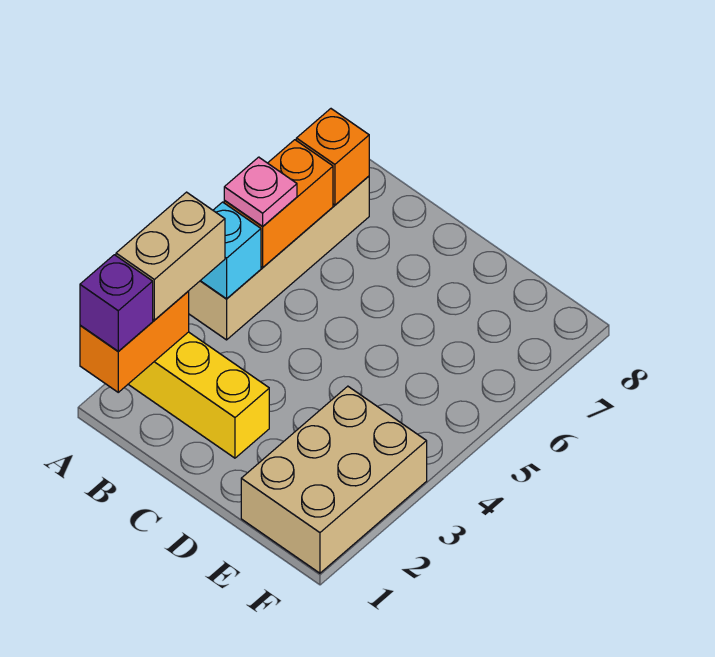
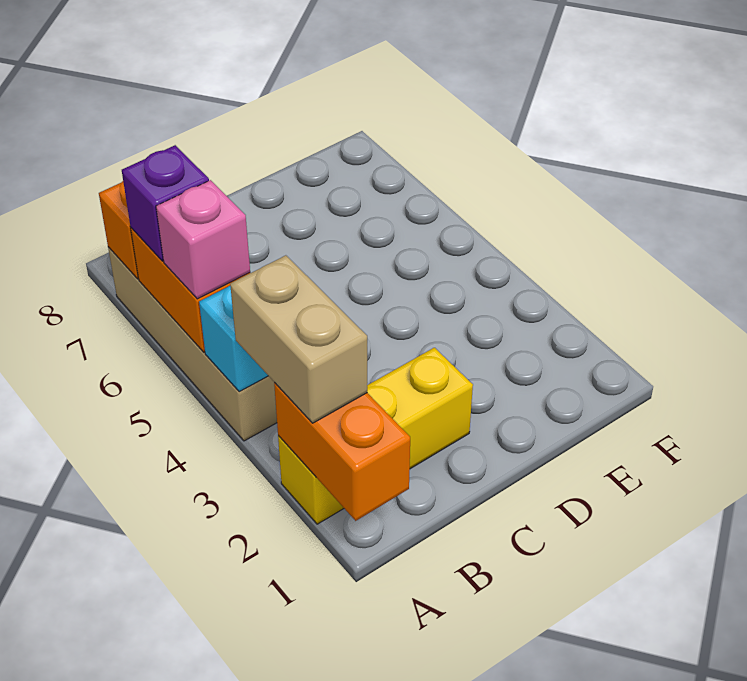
purple 1x1 brick [80,255,153,351] -> purple 1x1 brick moved to [122,145,209,261]
pink 1x1 plate [224,157,297,227] -> pink 1x1 brick [156,180,250,299]
tan 2x3 brick [241,386,427,573] -> none

